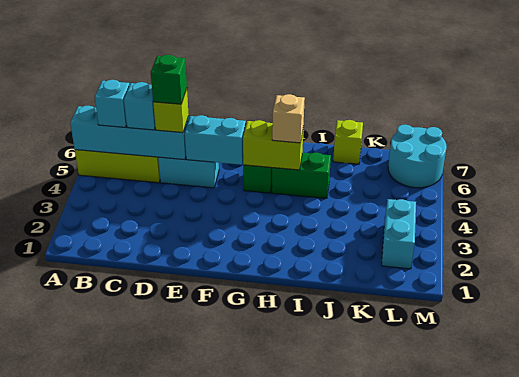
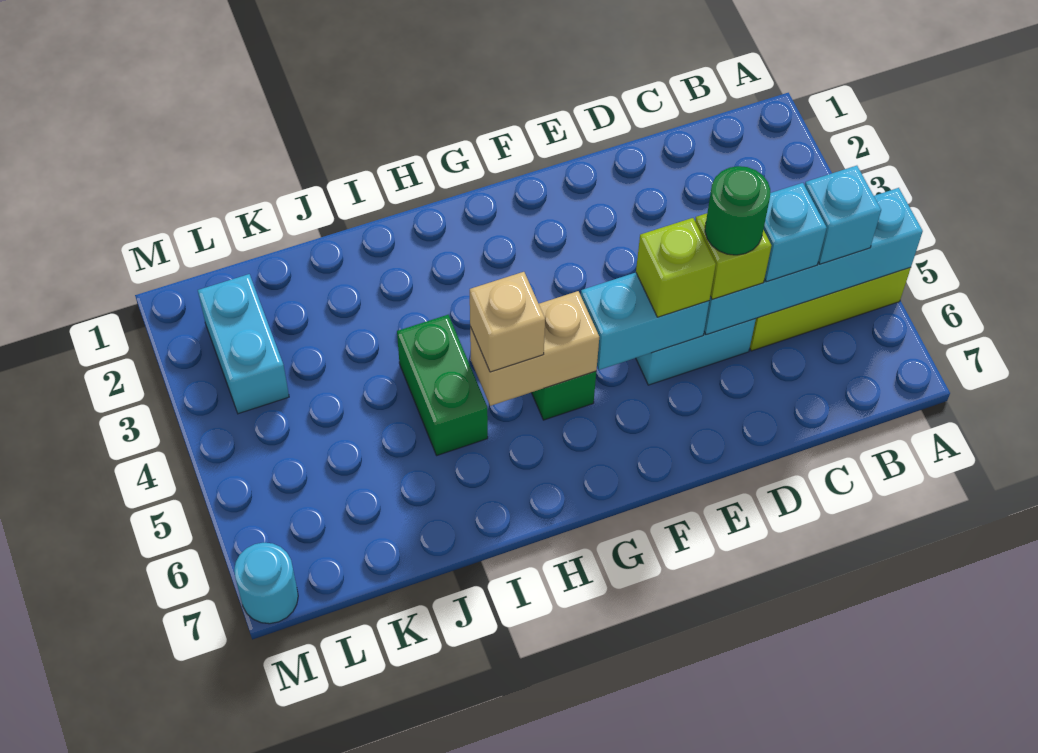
green 1x1 brick [151,55,187,104] -> green 1x1 round brick [705,166,770,255]
lime 1x2 brick [243,120,303,170] -> tan 1x2 brick [470,291,599,406]
green 1x2 brick [272,153,331,198] -> green 1x2 brick turned to [397,315,488,455]
lime 1x1 brick [333,120,363,164] -> lime 1x1 brick moved to [636,218,716,317]
cyan 2x2 round brick [388,125,447,188] -> cyan 1x1 round brick [234,543,298,624]

